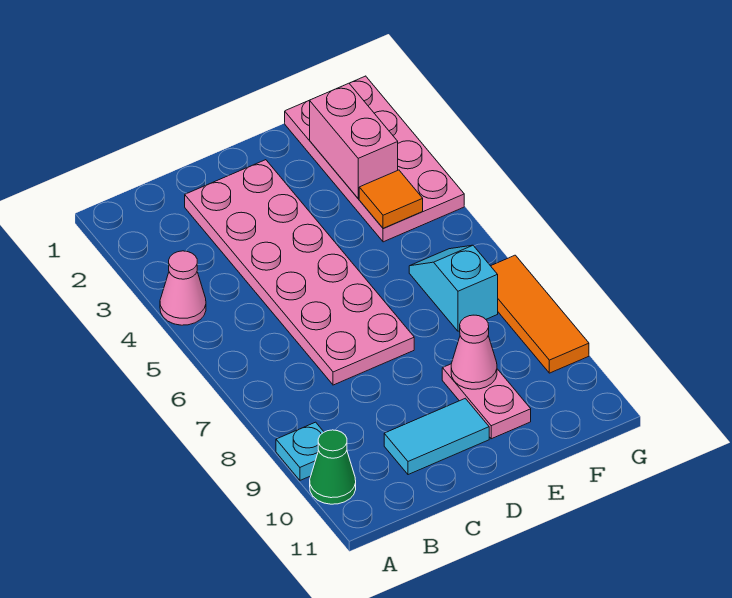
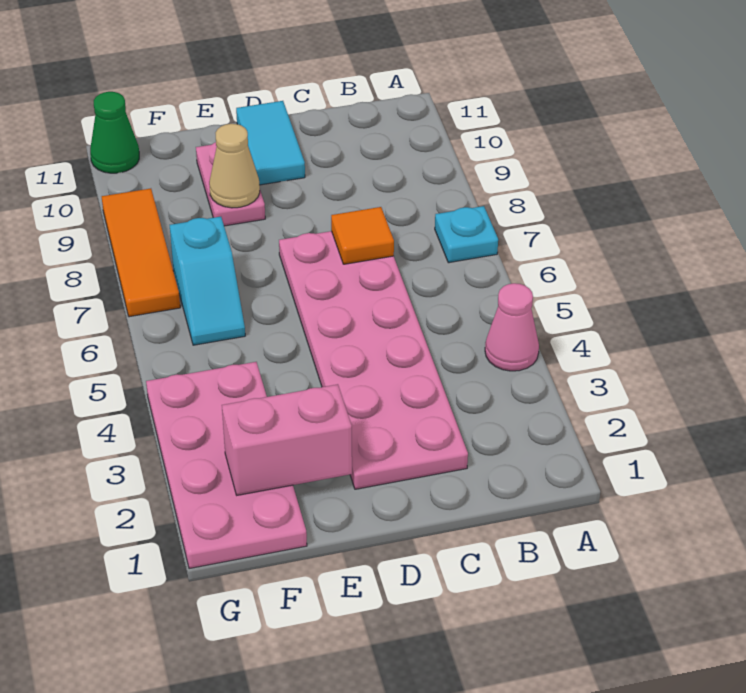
cyan 1x1 plate [276,422,324,480] -> cyan 1x1 plate moved to [435,206,498,263]
green 1x1 cone [310,430,356,504] -> green 1x1 cone moved to [90,92,139,173]
cyan 1x2 tile [384,398,489,475] -> cyan 1x2 tile turned to [236,101,305,185]
pink 1x1 cone [451,315,497,389] -> tan 1x1 cone [209,124,260,208]
pink 1x2 brick [310,83,398,198] -> pink 1x2 brick turned to [222,384,352,495]
orange 1x1 tile [359,170,423,228] -> orange 1x1 tile moved to [331,207,394,264]

